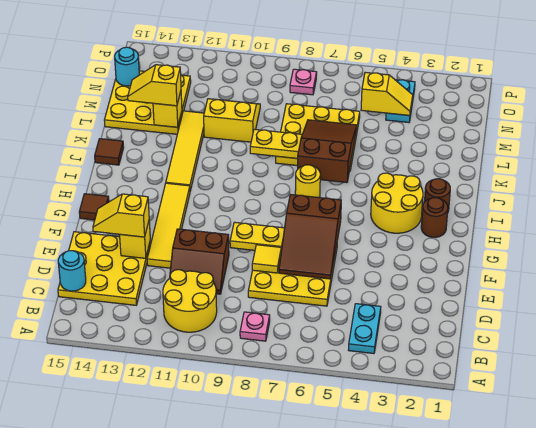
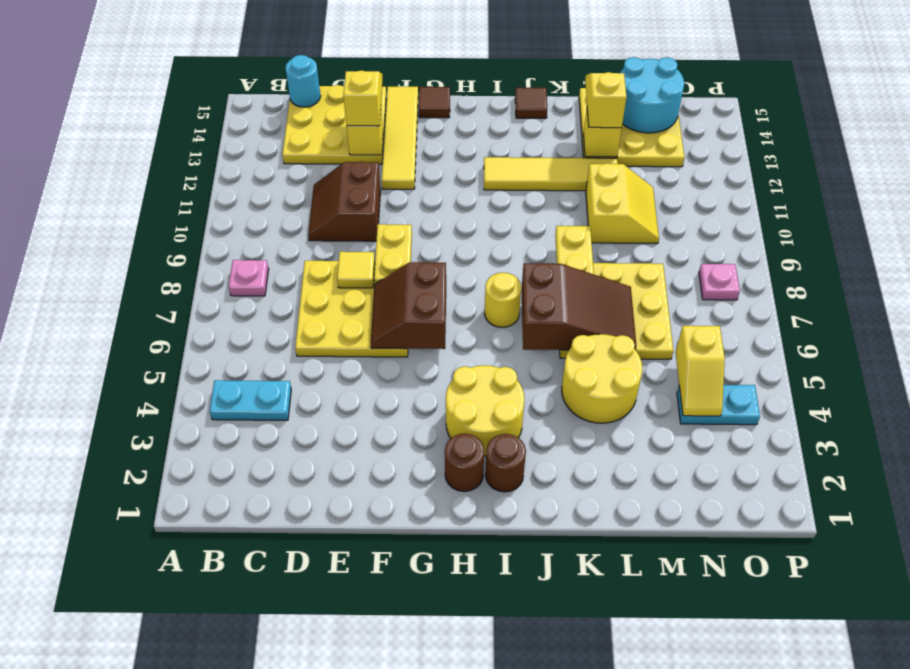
yellow 2x2 round brick [163,270,217,332] -> yellow 2x2 round brick moved to [562,334,642,423]
brown 2x3 slope [279,195,341,279] -> brown 2x2 slope [371,262,446,349]
yellow 1x4 tile [147,183,190,268] -> yellow 1x4 tile turned to [382,87,418,189]
cyan 1x1 round brick [115,47,139,86] -> cyan 2x2 round brick [620,57,684,133]

